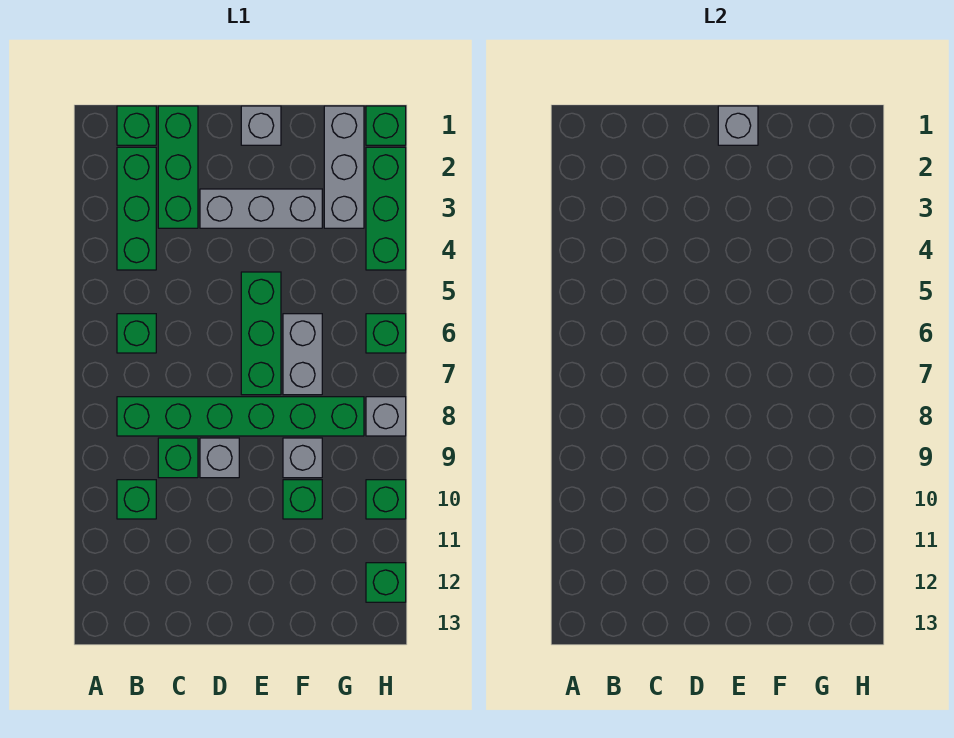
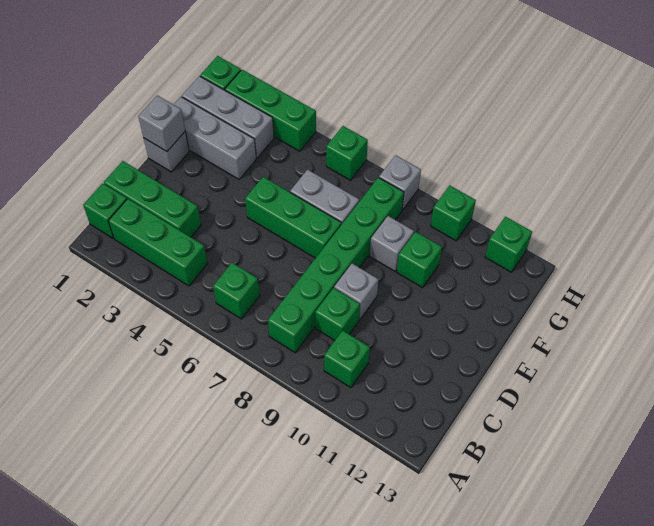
grey 1x3 brick [200,189,322,228] -> grey 1x3 brick turned to [174,97,256,179]

